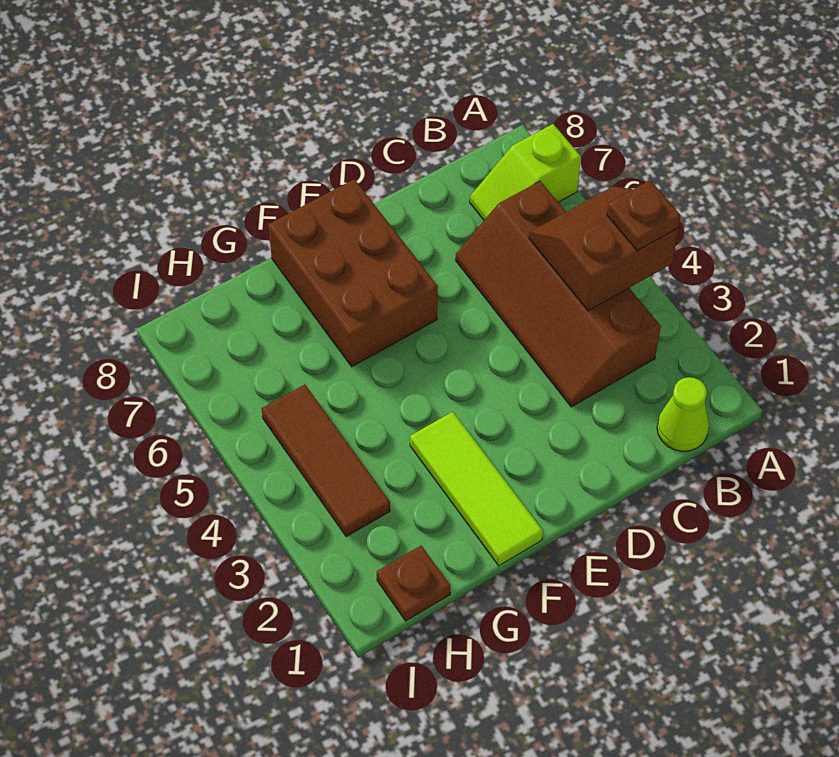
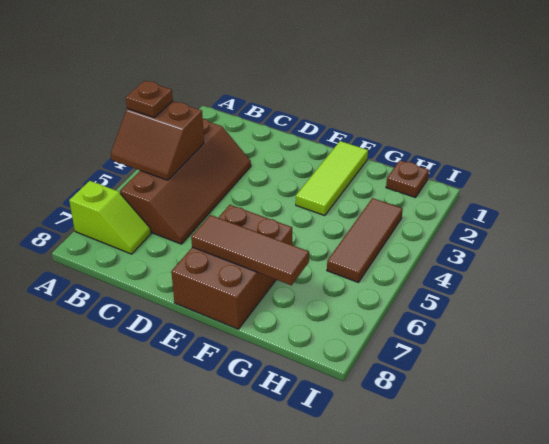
lime 1x1 cone [657,377,709,451] -> none
none -> brown 1x3 tile [191,215,309,285]

